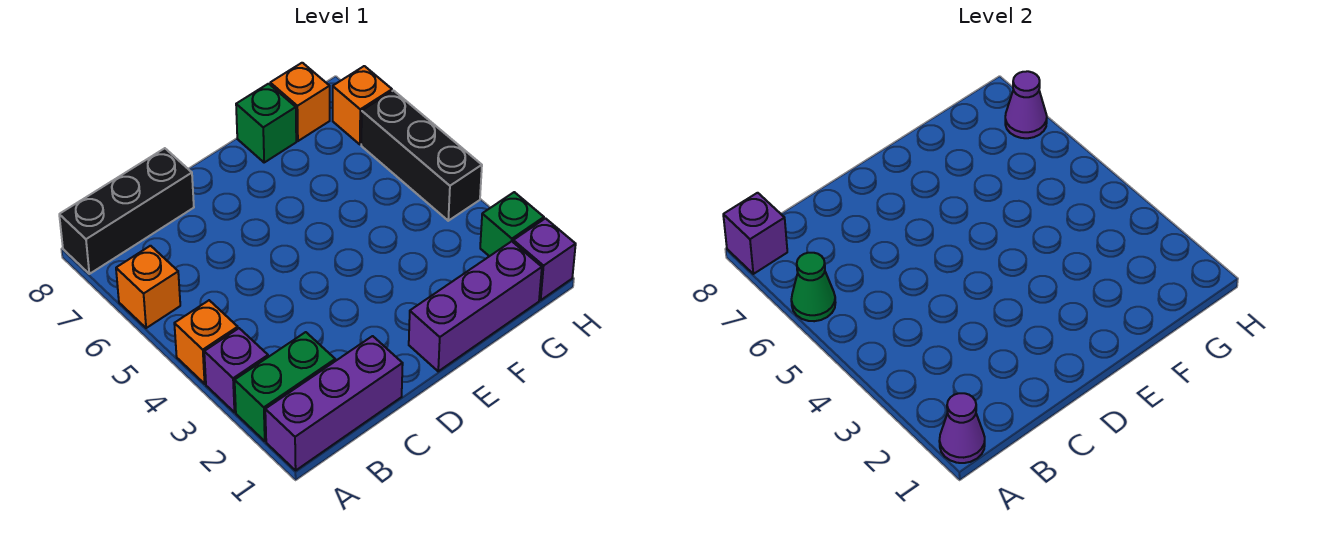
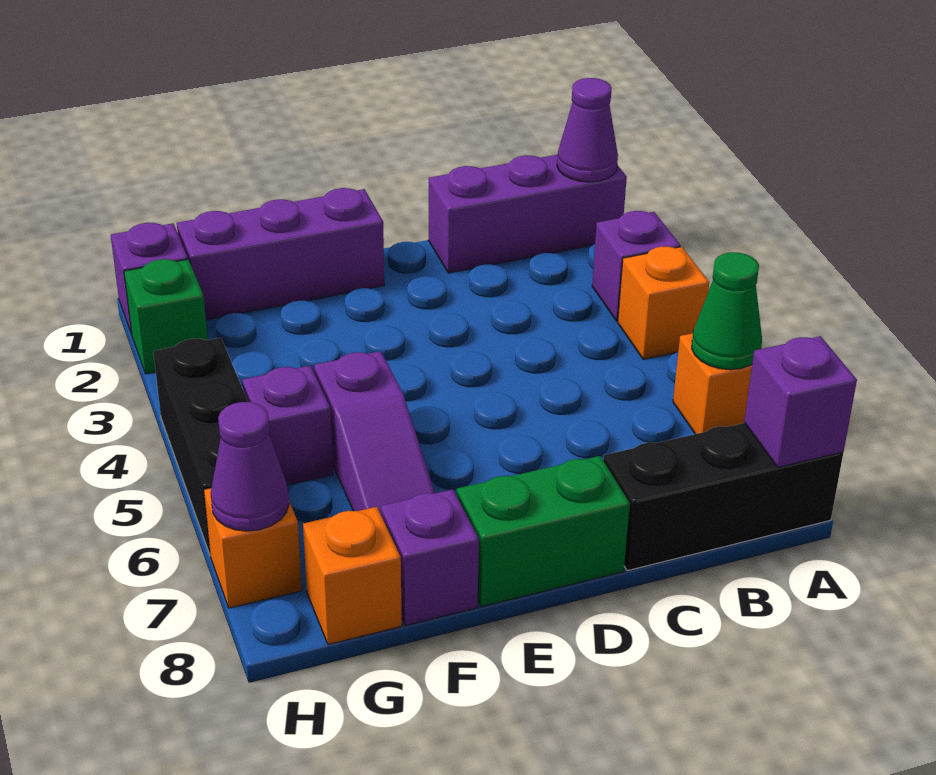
green 1x2 brick [235,332,335,441] -> green 1x2 brick moved to [457,456,630,607]
none -> purple 1x3 slope [314,351,435,514]
green 1x1 brick [236,84,296,162] -> purple 1x1 brick [381,489,479,625]
none -> purple 1x1 brick [242,366,333,485]

